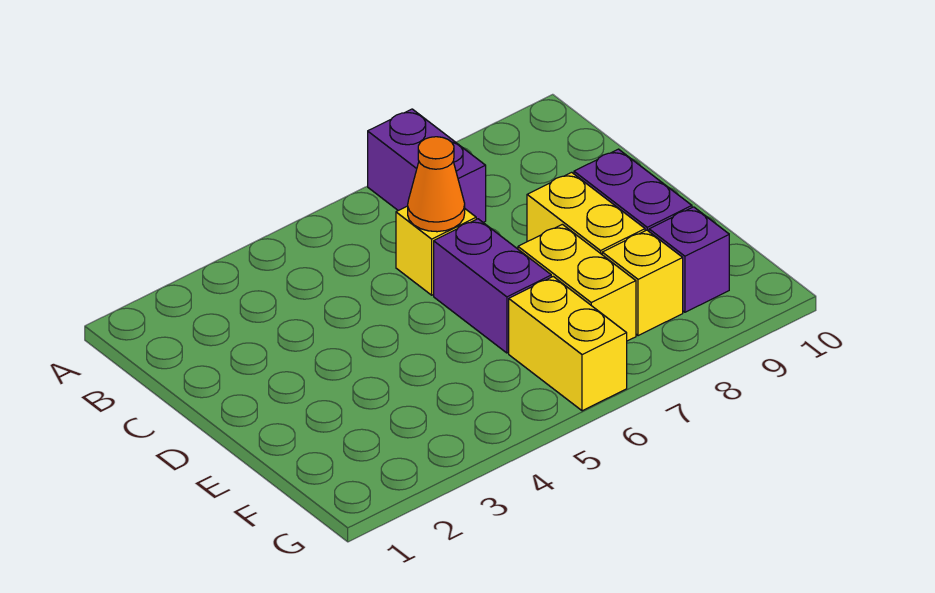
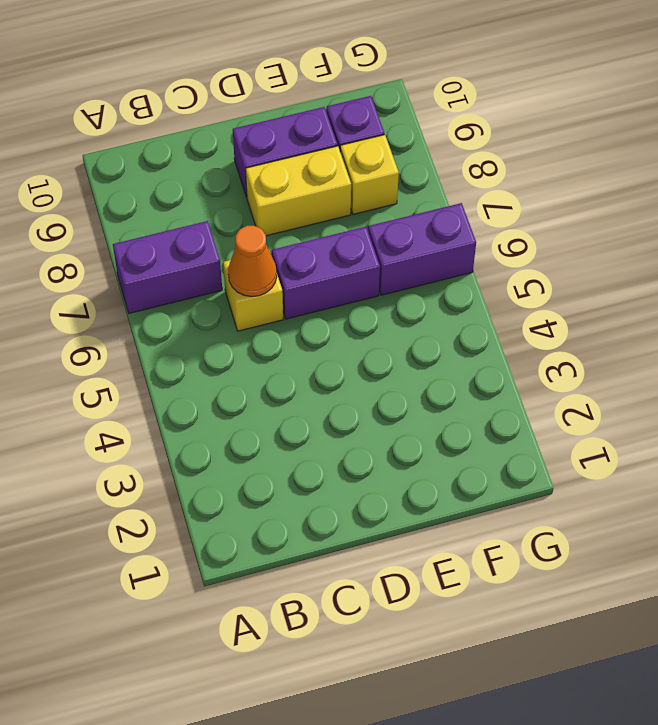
yellow 1x2 brick [518,224,636,341] -> none
yellow 1x2 brick [509,277,627,411] -> purple 1x2 brick [368,203,476,295]

